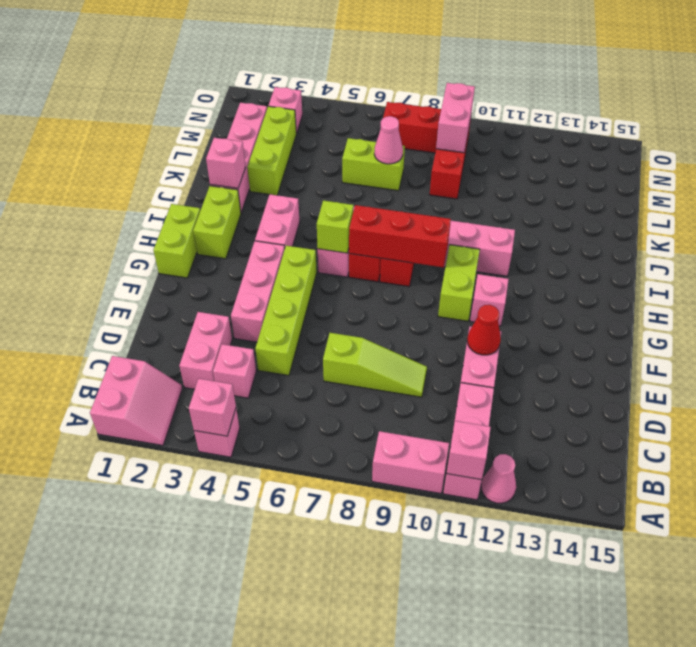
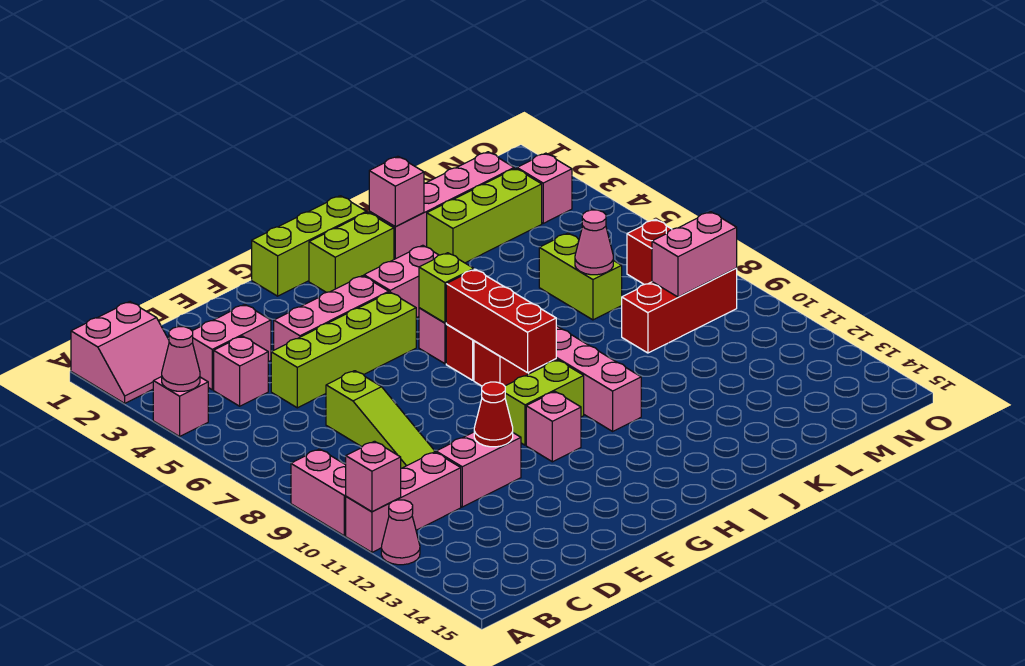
pink 1x1 brick [189,379,236,436] -> pink 1x1 cone [162,327,200,391]
lime 1x2 brick [153,204,200,278] -> lime 1x3 brick [252,196,366,296]

